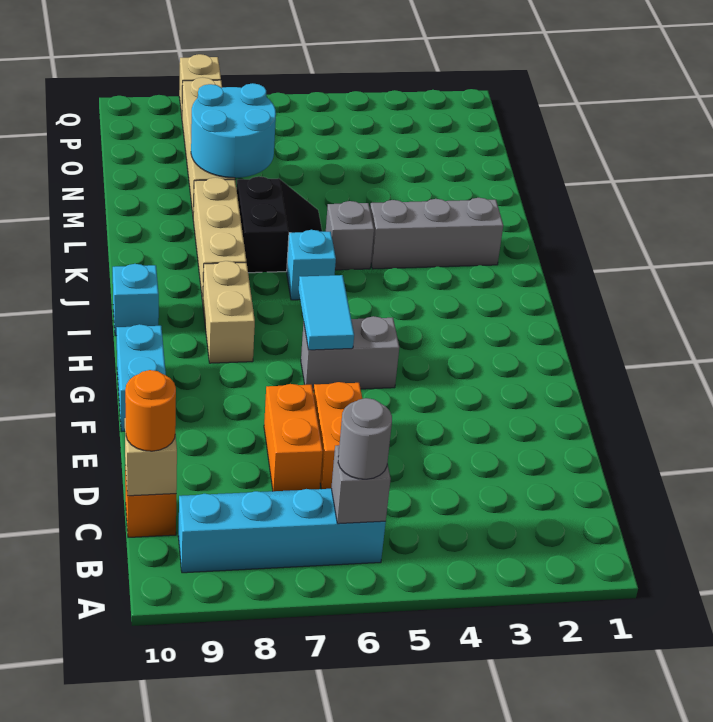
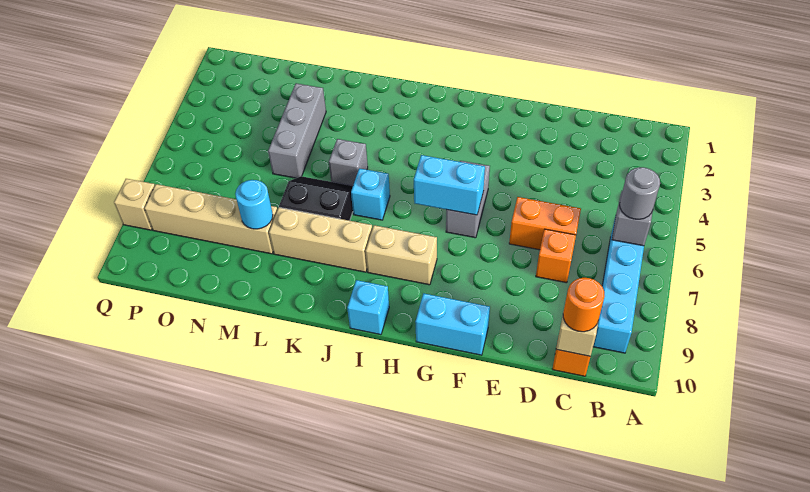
orange 1x2 brick [264,384,323,491] -> orange 1x1 brick [536,229,576,283]
cyan 1x2 tile [299,275,354,350] -> cyan 1x2 brick [414,155,485,215]
grey 1x3 brick [370,198,503,269] -> grey 1x3 brick moved to [268,83,326,178]
cyan 2x2 round brick [191,83,276,178] -> cyan 1x1 round brick [235,180,273,229]

